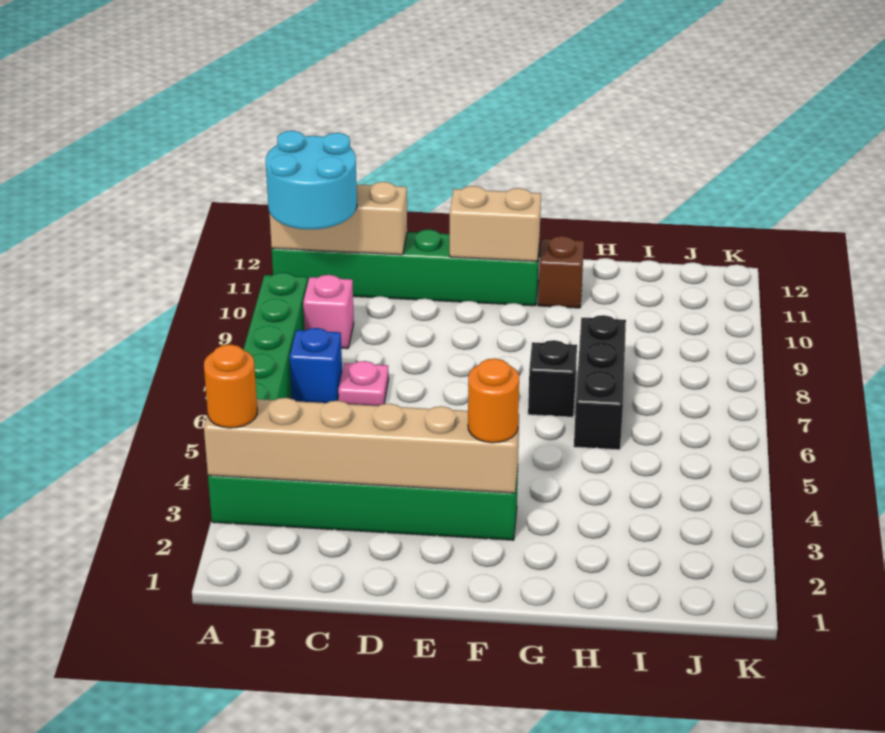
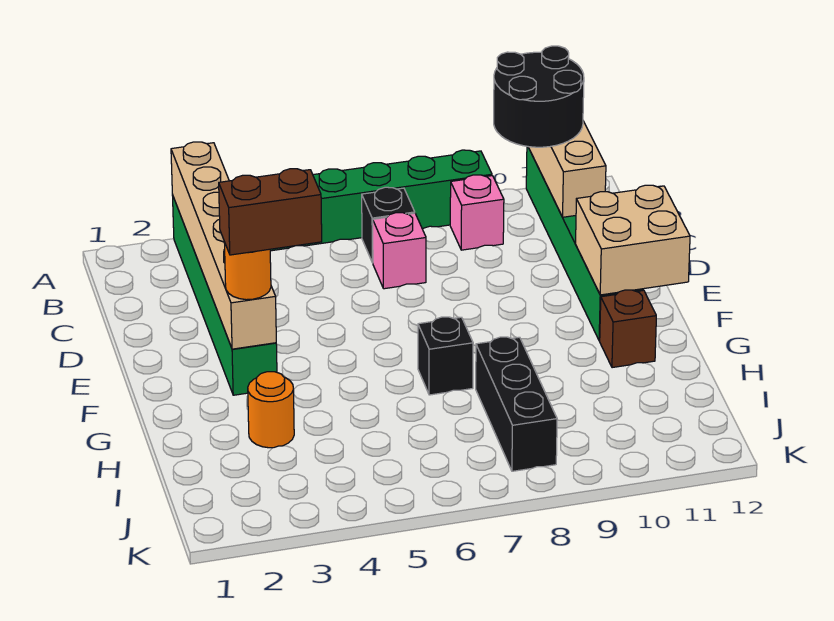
orange 1x1 round brick [204,344,257,428] -> orange 1x1 round brick moved to [248,372,294,448]
cyan 2x2 round brick [266,131,357,229] -> black 2x2 round brick [494,46,584,147]
blue 1x1 brick [290,328,342,403] -> black 1x1 brick [362,187,415,263]
pink 1x1 plate [338,361,389,406] -> pink 1x1 brick [373,213,426,289]
tan 1x2 brick [450,186,541,261] -> tan 2x2 brick [576,185,690,295]
none -> brown 1x2 brick [219,169,322,255]
black 1x3 brick [574,315,626,450] -> black 1x3 brick turned to [476,337,557,471]

